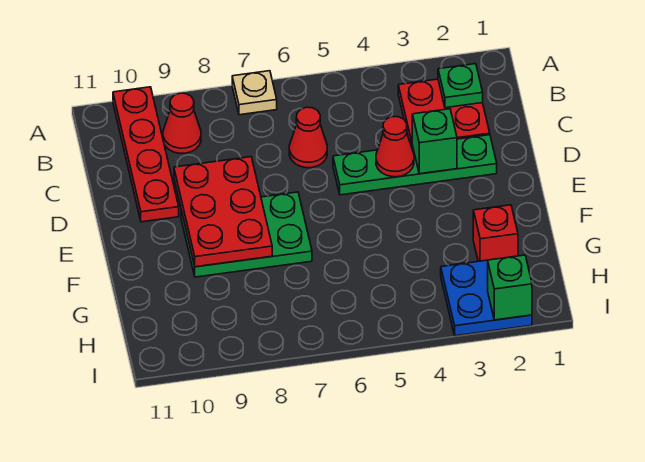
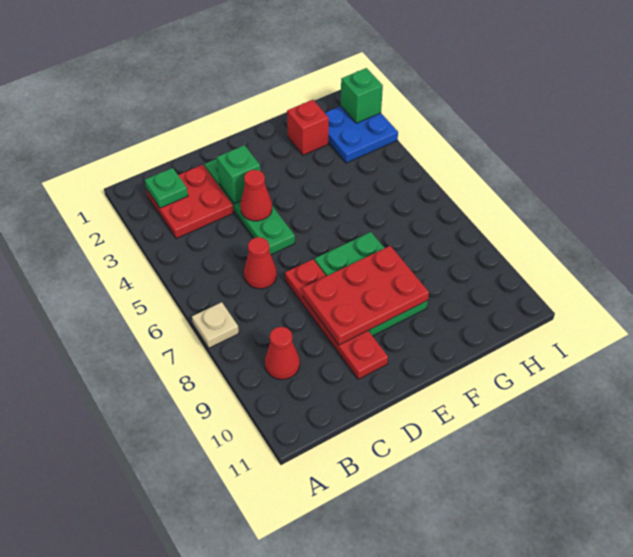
red 1x4 plate [113,87,179,222] -> red 1x4 plate turned to [285,259,388,379]

